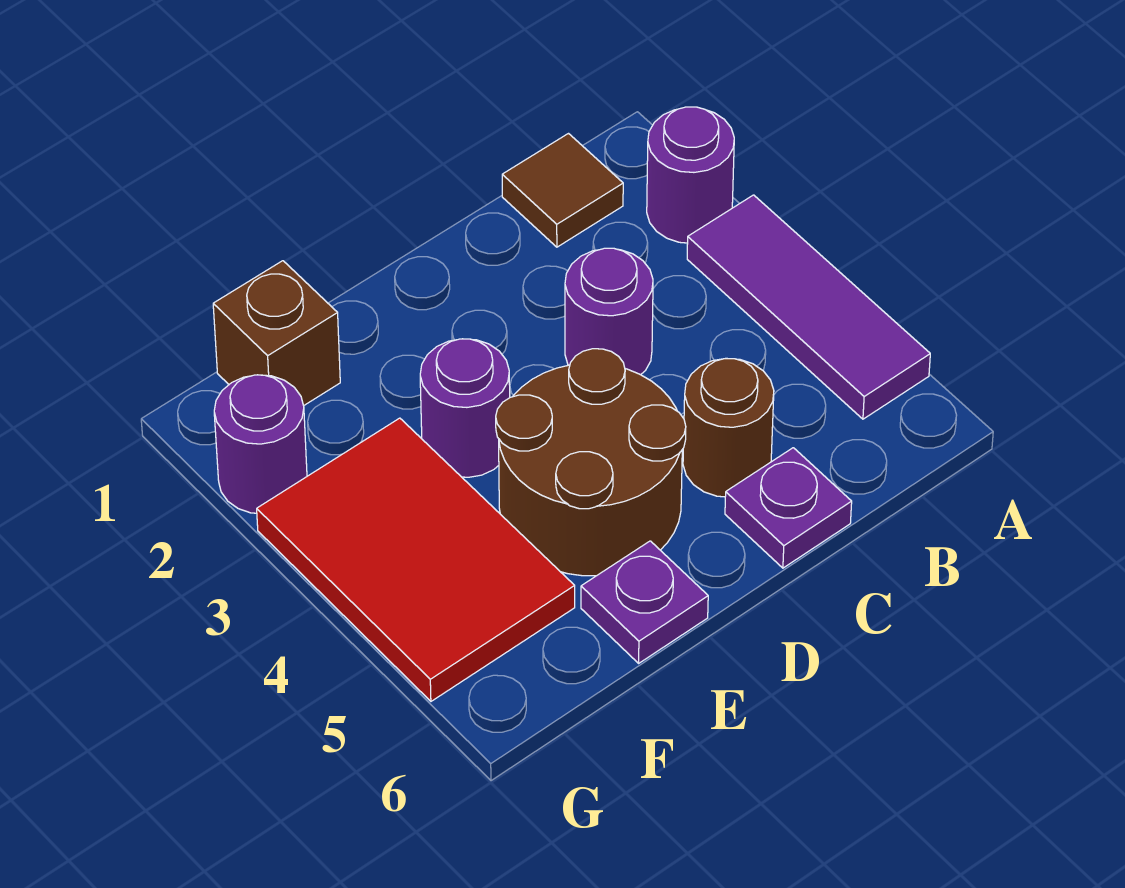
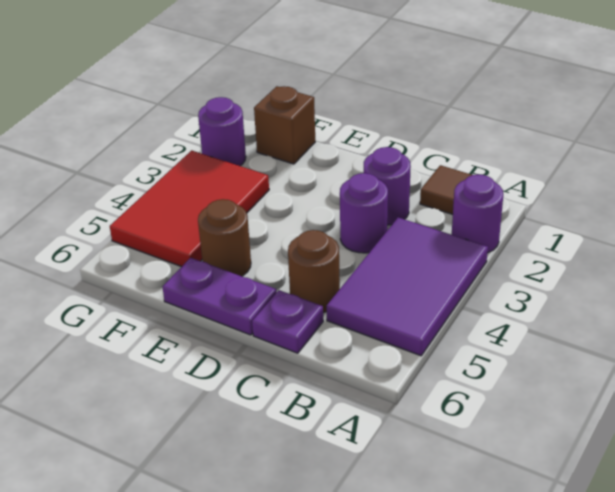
purple 1x3 tile [687,195,930,419] -> purple 2x3 tile [327,218,488,356]
brown 2x2 round brick [496,349,686,576] -> brown 1x1 round brick [198,199,251,276]
purple 1x1 round brick [420,339,510,477] -> purple 1x1 round brick moved to [364,147,411,225]
purple 1x1 plate [581,541,708,663] -> purple 1x2 plate [163,258,277,335]

